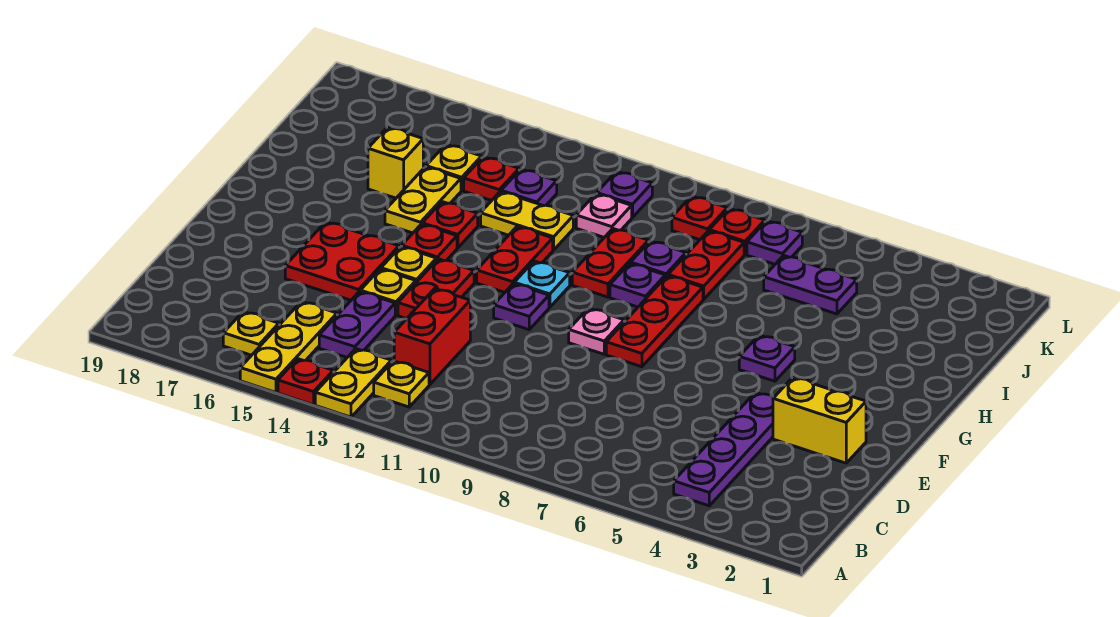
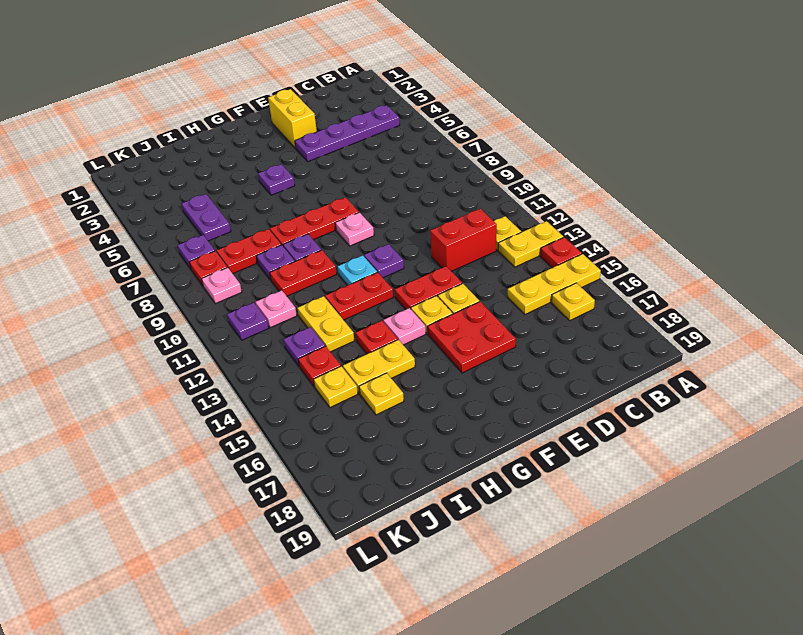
purple 1x2 plate [319,291,395,357] -> none
red 1x1 plate [402,224,457,261] -> pink 1x1 plate [384,308,426,345]
yellow 1x1 brick [368,127,423,198] -> yellow 1x1 plate [359,373,404,415]
red 1x1 plate [672,196,727,240] -> pink 1x1 plate [202,267,242,304]

